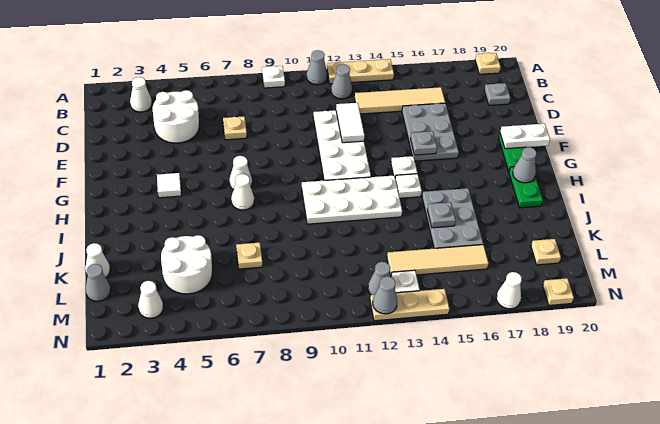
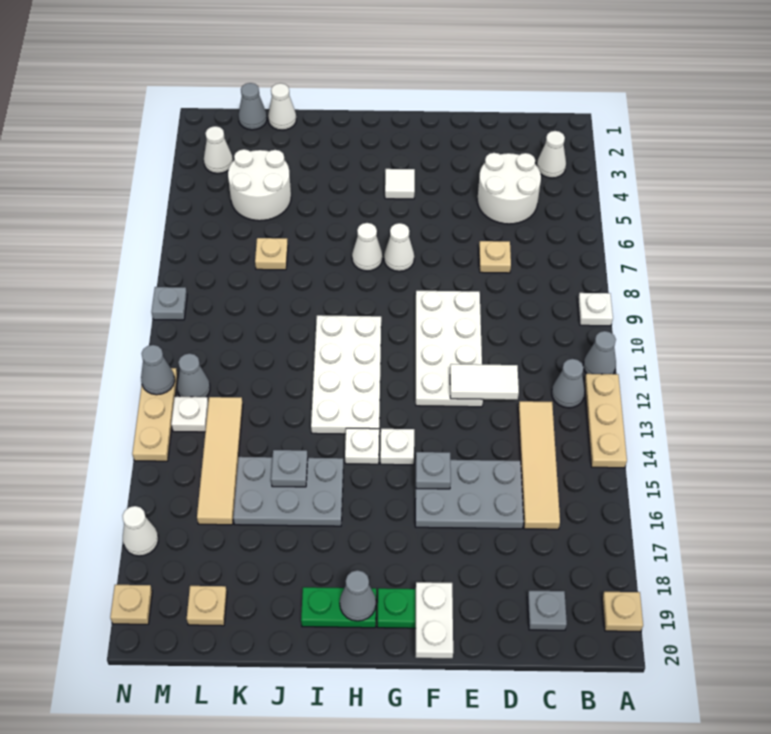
white 2x4 plate [313,110,371,181] -> white 2x4 plate turned to [416,291,483,407]
none -> grey 1x1 plate [151,287,187,320]

